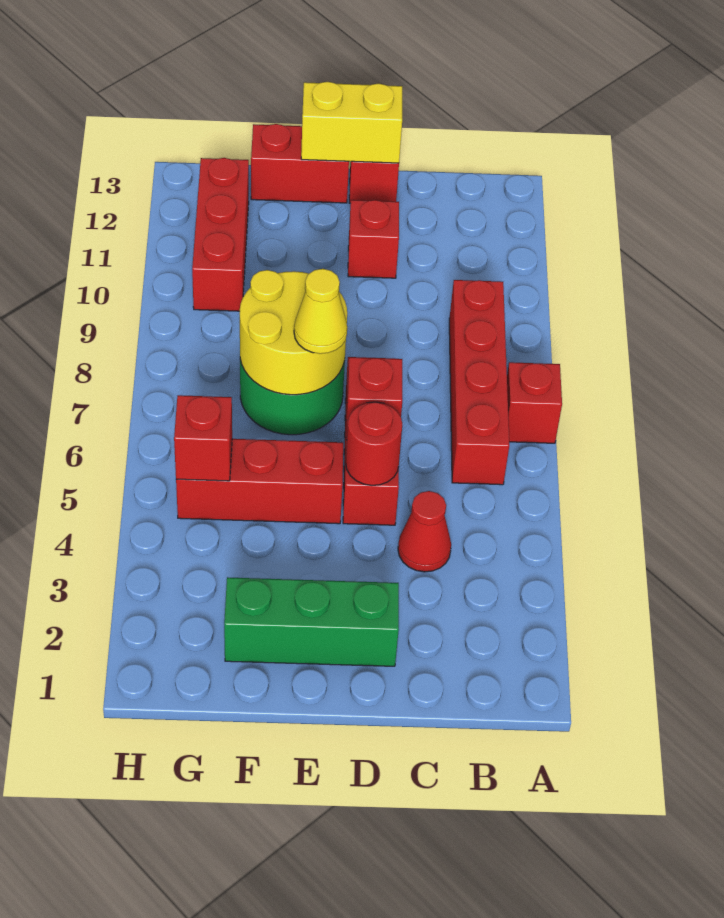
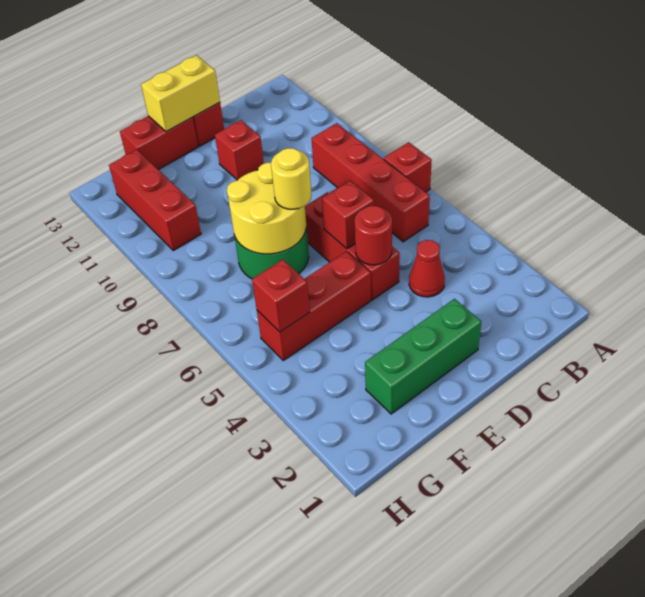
yellow 1x1 cone [294,269,347,354] -> yellow 1x1 round brick [271,148,312,209]

